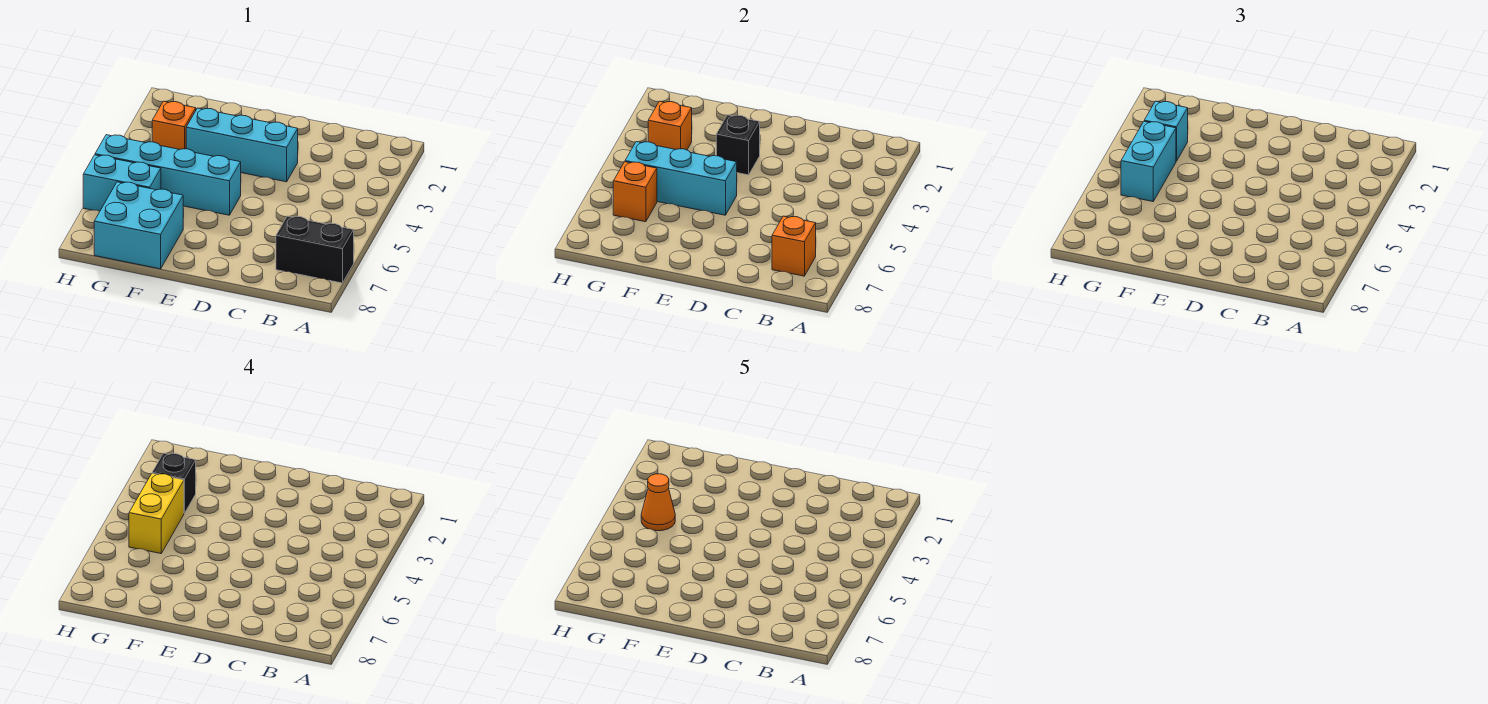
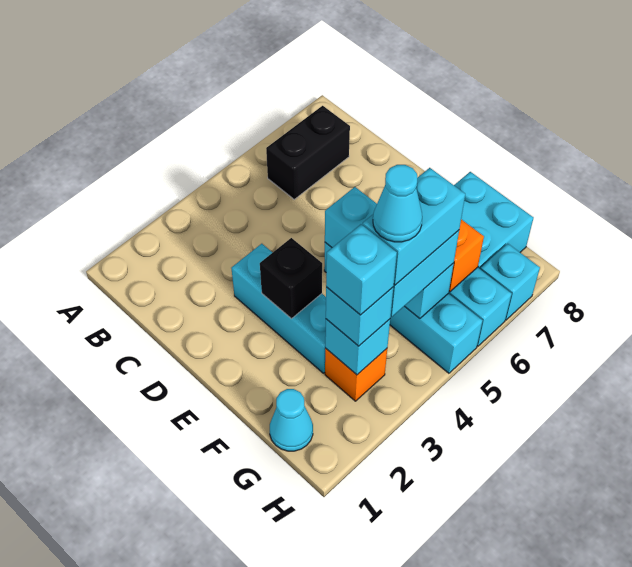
black 1x2 brick [276,216,354,283] -> black 1x2 brick turned to [266,106,350,199]
orange 1x1 brick [772,216,816,276] -> none
none -> cyan 1x1 cone [270,389,313,451]
orange 1x1 brick [648,101,692,150] -> cyan 1x1 brick [325,319,390,375]
black 1x1 brick [152,453,196,513] -> cyan 1x1 brick [326,224,397,315]
yellow 1x2 brick [129,474,184,553] -> cyan 1x2 brick [363,168,465,285]
orange 1x1 cone [641,474,675,531] -> cyan 1x1 cone [373,165,422,242]
none -> cyan 1x1 brick [480,244,540,320]

